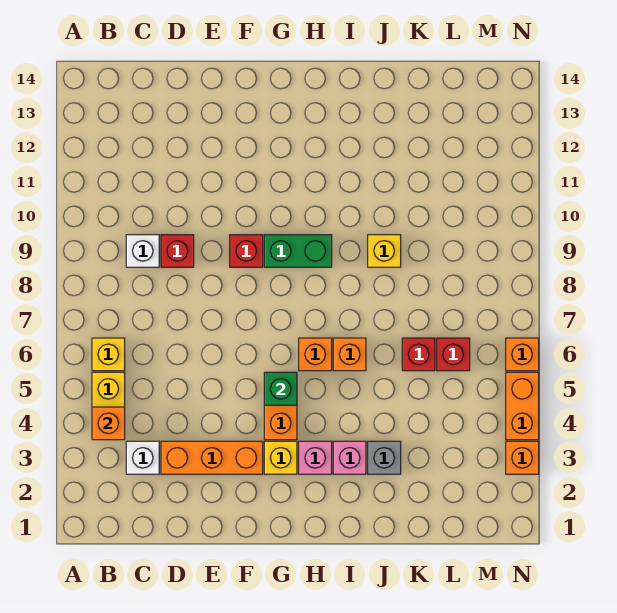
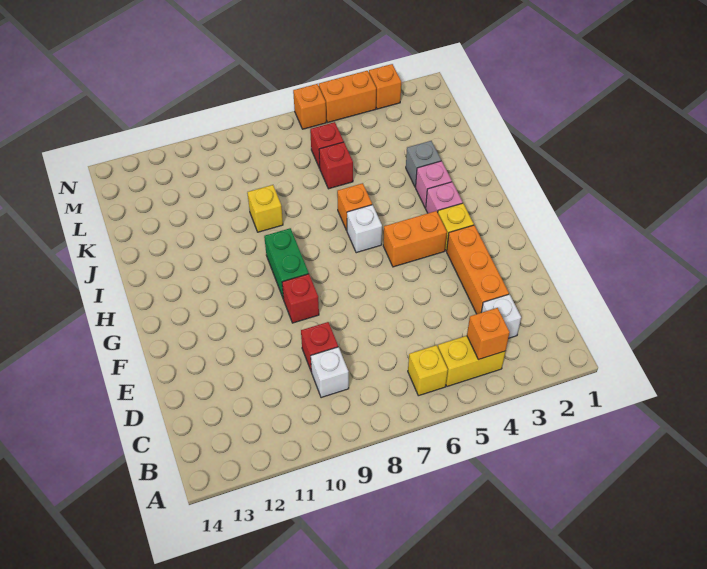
green 1x1 brick [264,372,297,405] -> none
orange 1x1 brick [299,338,332,371] -> white 1x1 brick [347,205,382,253]

